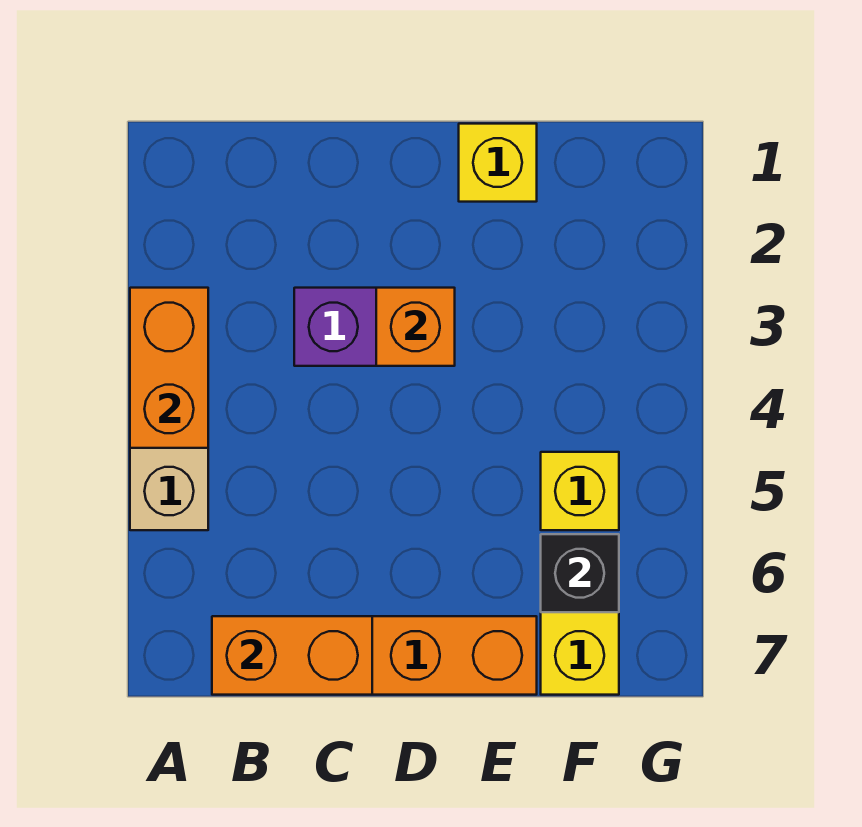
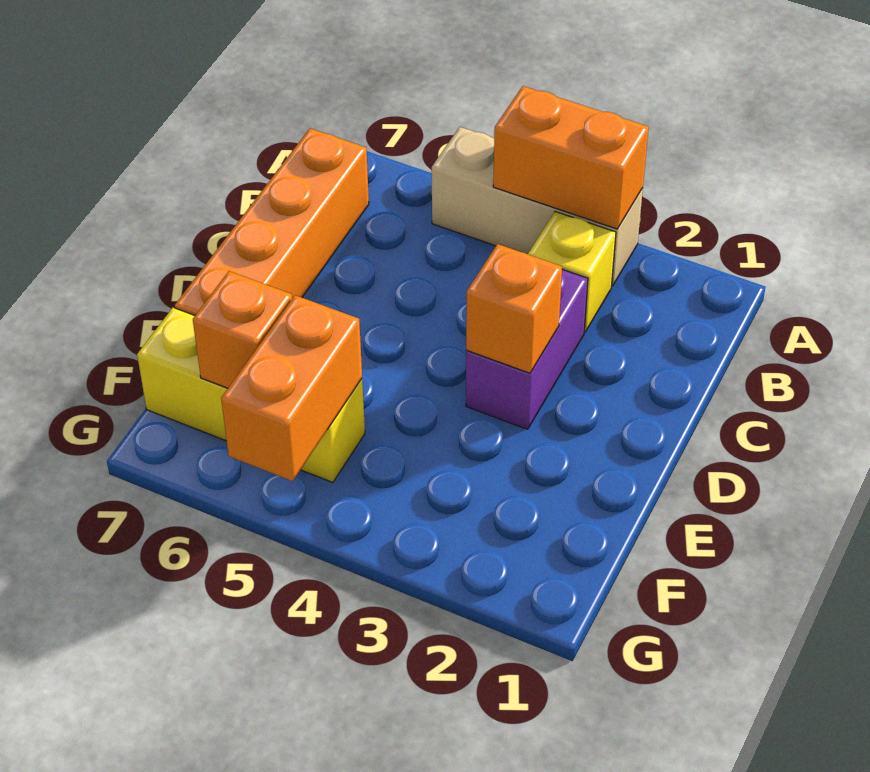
orange 1x2 brick [212,616,372,695] -> orange 1x2 brick moved to [221,295,362,481]
yellow 1x1 brick [459,124,537,202] -> yellow 1x1 brick moved to [528,211,616,332]
black 1x1 brick [541,534,619,612] -> orange 1x1 brick [193,271,292,388]

